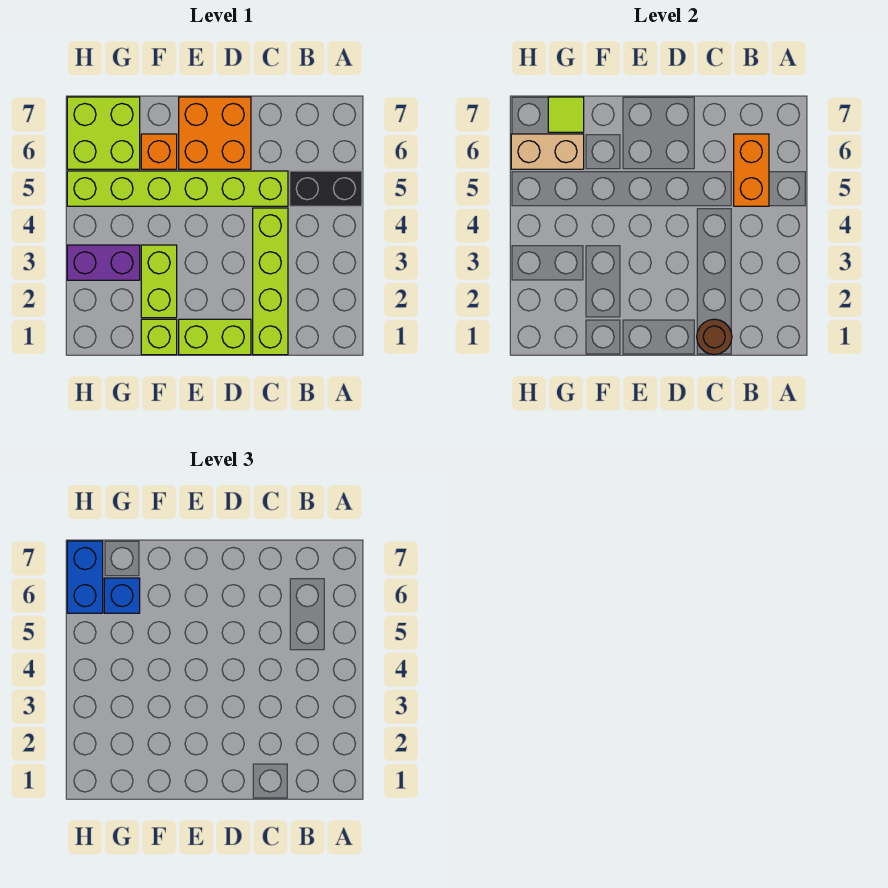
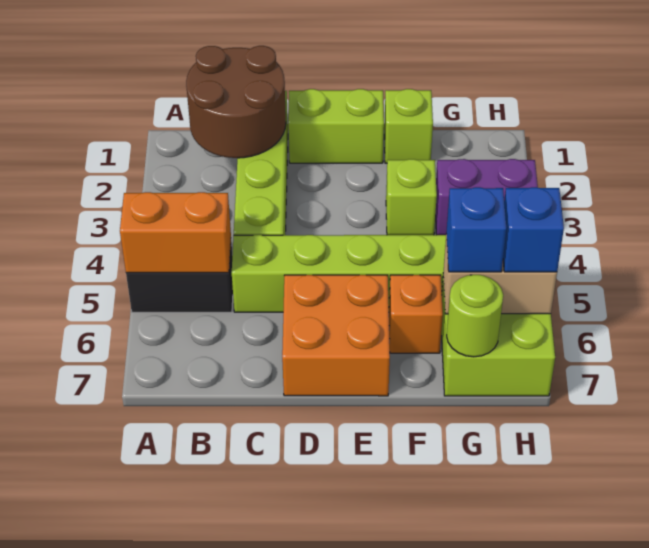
orange 1x2 brick [734,134,769,206] -> orange 1x2 brick turned to [120,192,231,273]
brown 1x1 round brick [697,319,732,355] -> brown 2x2 round brick [186,46,286,158]
lime 1x2 brick [141,245,177,318] -> lime 1x1 brick [386,159,437,235]
lime 1x1 tile [548,97,584,132] -> lime 1x1 round brick [447,275,503,357]
blue 1x2 brick [67,541,103,613] -> blue 1x1 brick [503,187,564,272]

